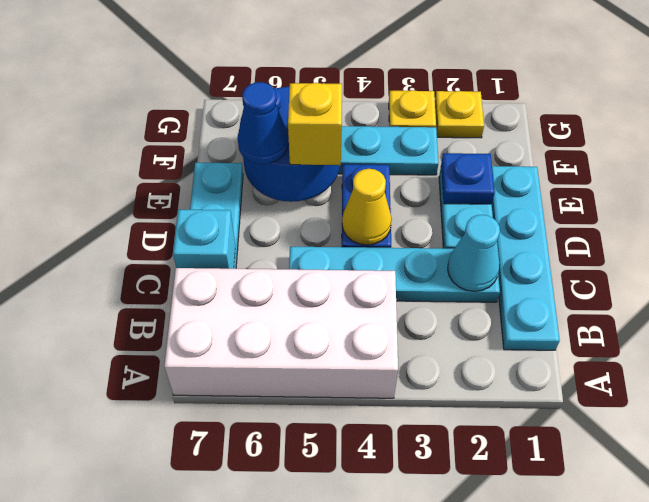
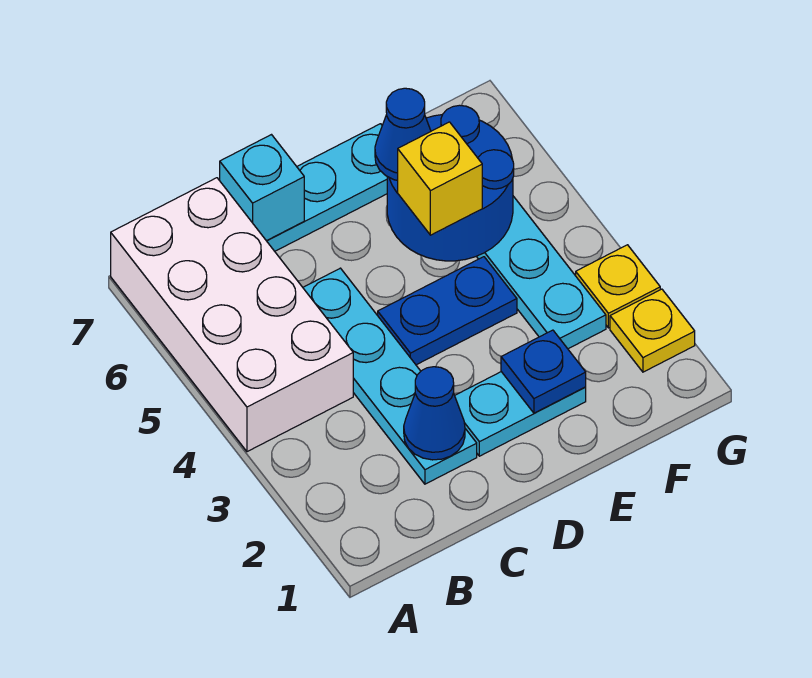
cyan 1x4 plate [492,166,560,350] -> none
cyan 1x1 cone [448,215,500,291] -> blue 1x1 cone [404,367,465,460]
yellow 1x1 cone [342,169,392,245] -> none

